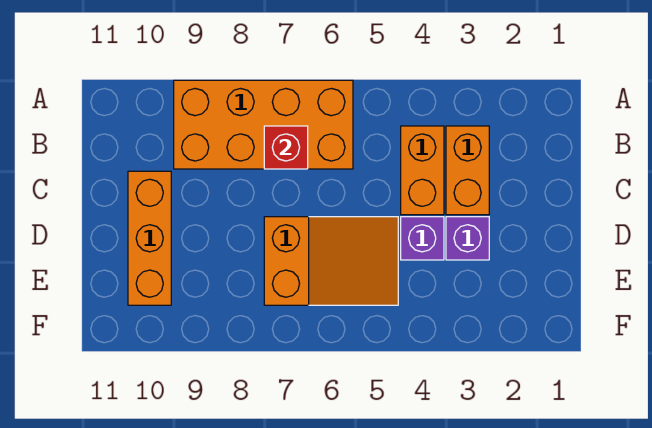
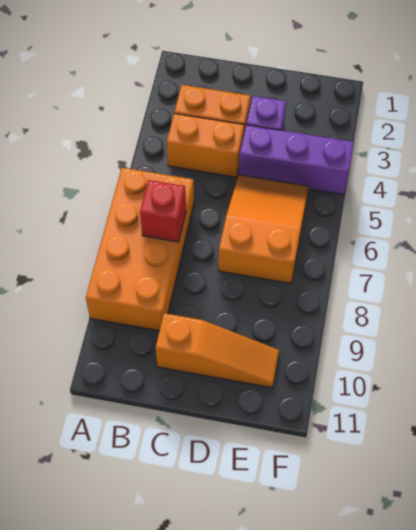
orange 1x3 brick [128,171,171,305] -> orange 1x3 slope [156,313,279,388]
purple 1x1 brick [401,217,444,260] -> purple 1x3 brick [239,125,354,195]

